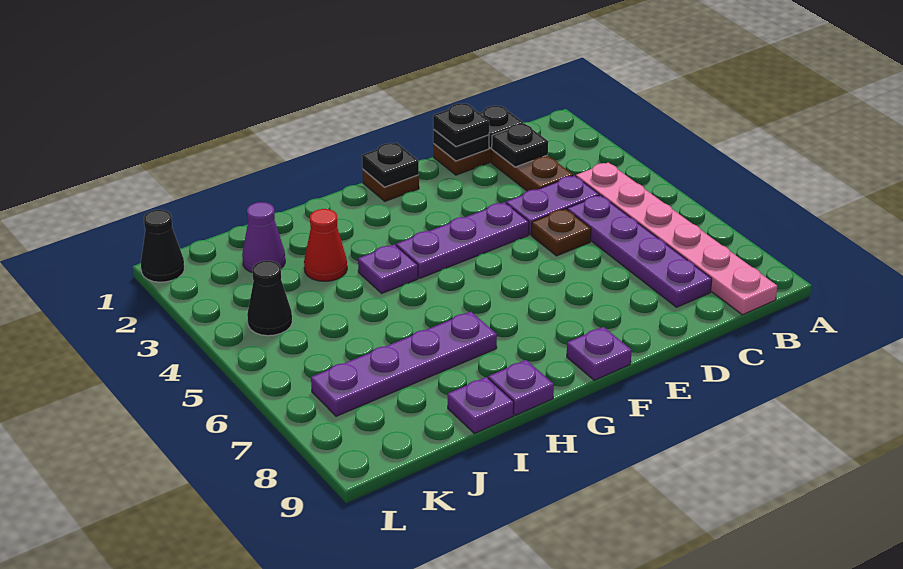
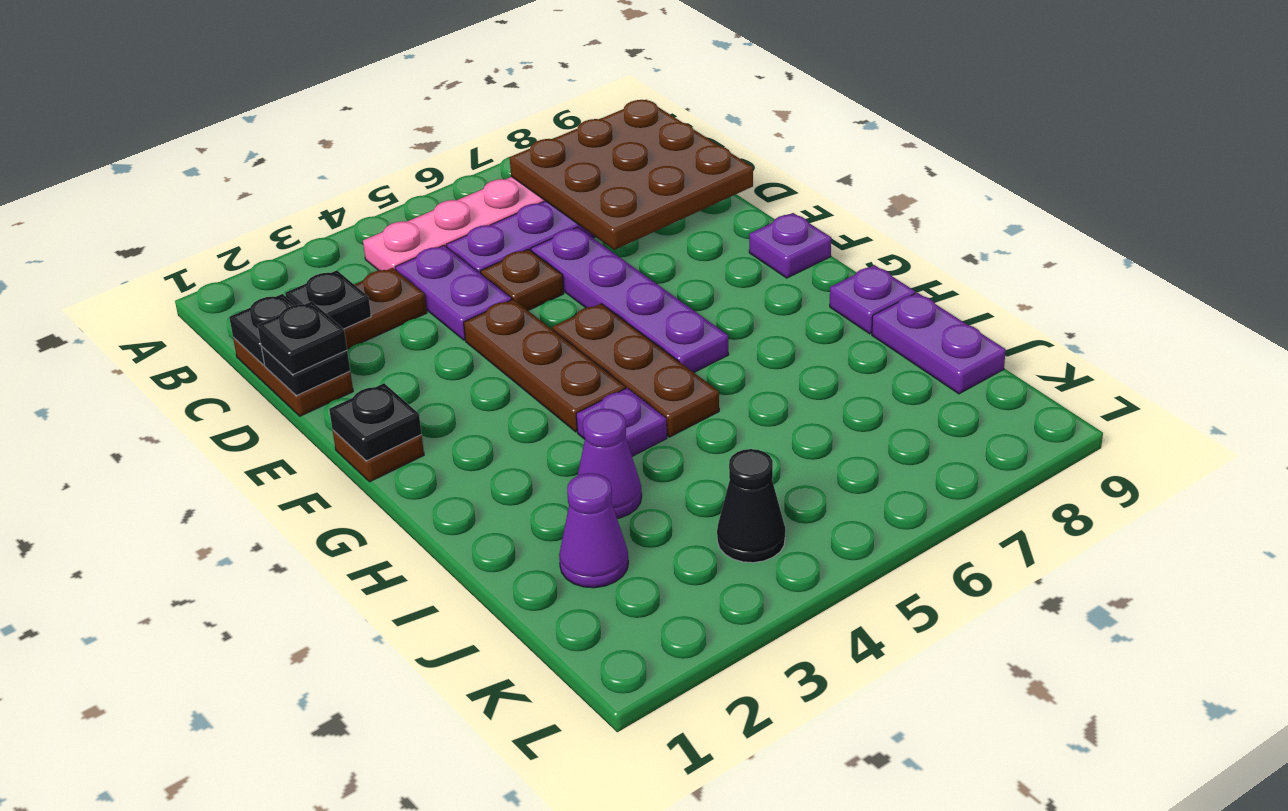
none -> brown 3x3 plate [510,100,753,250]
purple 1x3 plate [396,202,529,278] -> brown 1x3 plate [464,299,625,432]
none -> brown 1x3 plate [552,304,719,437]
purple 1x4 plate [311,312,497,416] -> purple 1x4 plate moved to [531,227,729,372]
red 1x1 cone [304,209,347,281] -> purple 1x1 cone [578,409,642,518]
purple 1x1 plate [448,377,514,434] -> purple 1x2 plate [872,293,1006,394]
black 1x1 cone [141,210,184,282] -> none

